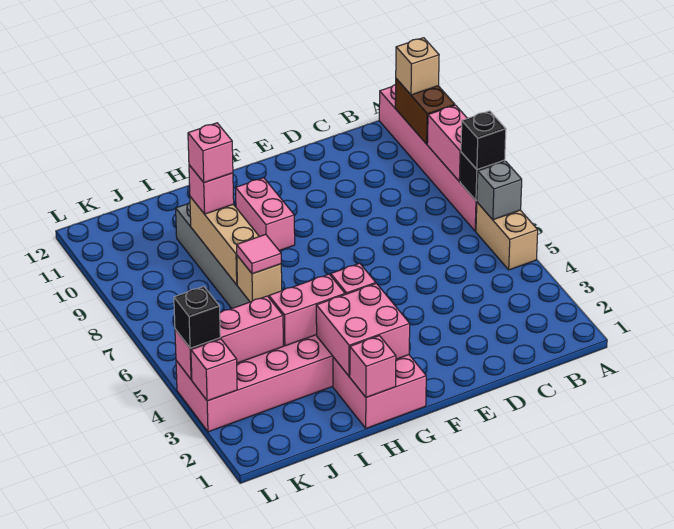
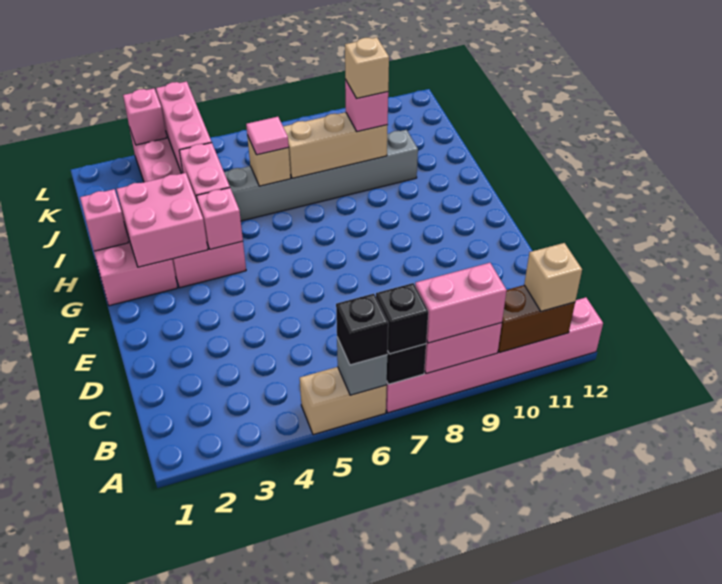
pink 1x2 brick [236,178,295,251] -> pink 1x2 brick moved to [415,263,507,343]
pink 1x1 brick [188,123,233,183] -> tan 1x1 brick [345,37,389,99]
black 1x1 brick [174,287,220,348] -> black 1x1 brick moved to [336,294,388,365]

